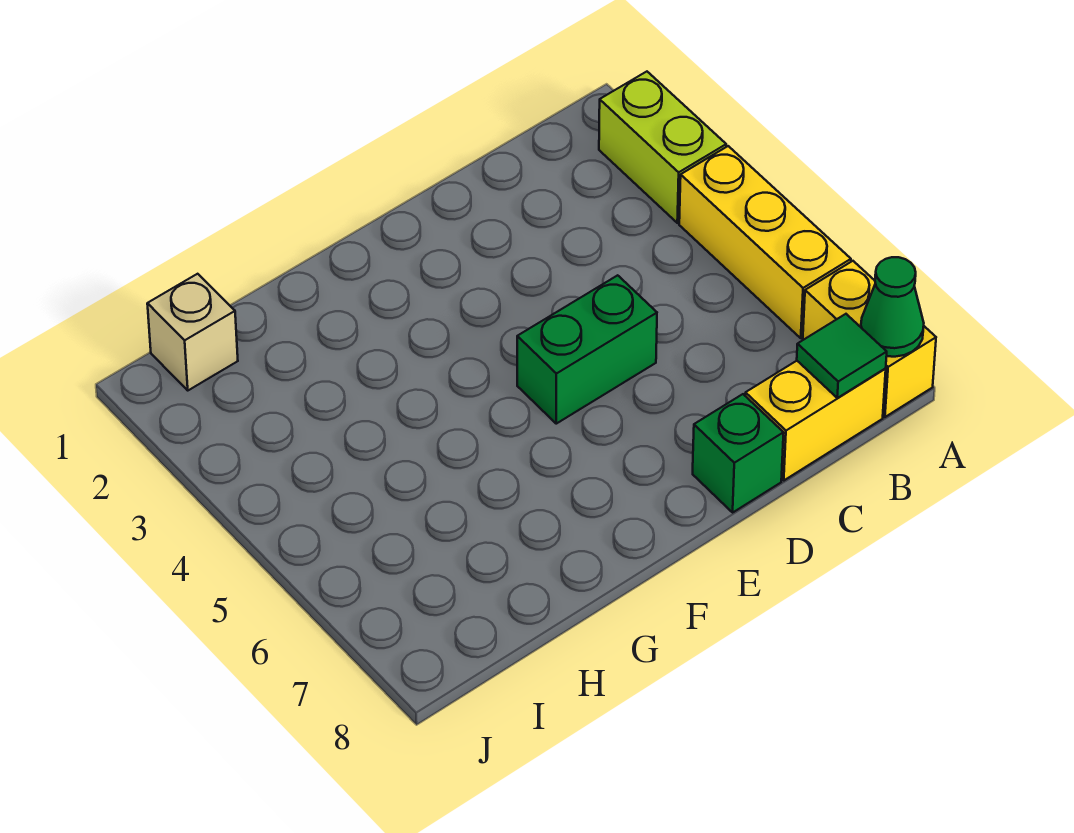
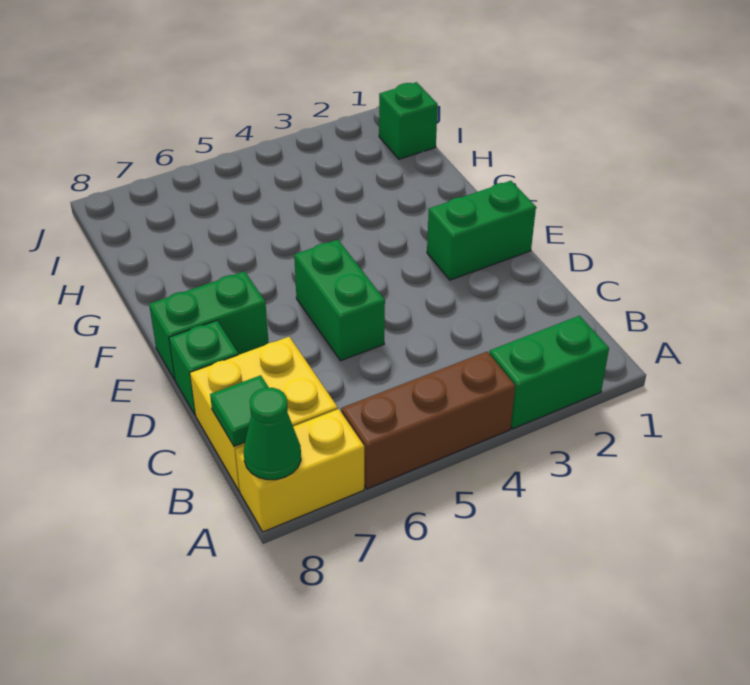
lime 1x2 brick [599,72,726,223] -> green 1x2 brick [489,316,609,429]
yellow 1x3 brick [679,146,851,338] -> brown 1x3 brick [341,352,515,489]
yellow 1x2 brick [745,361,886,480] -> yellow 2x2 brick [190,337,338,491]
none -> green 1x2 brick [427,181,536,280]
none -> green 1x2 brick [149,271,269,380]
tan 1x1 brick [147,274,238,390] -> green 1x1 brick [379,82,438,159]

